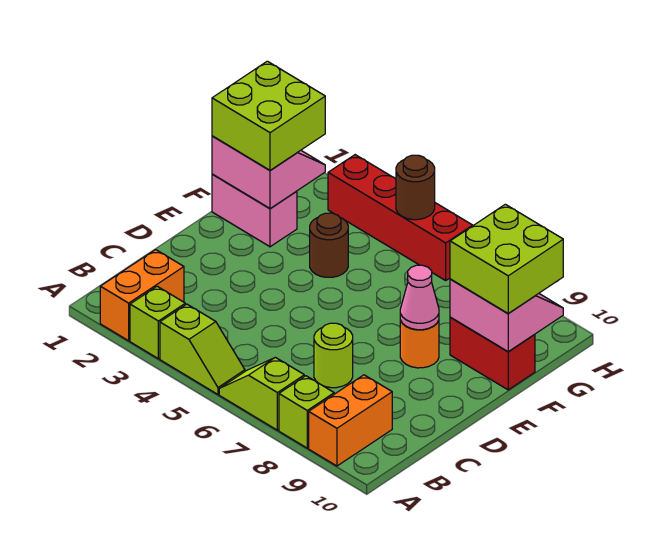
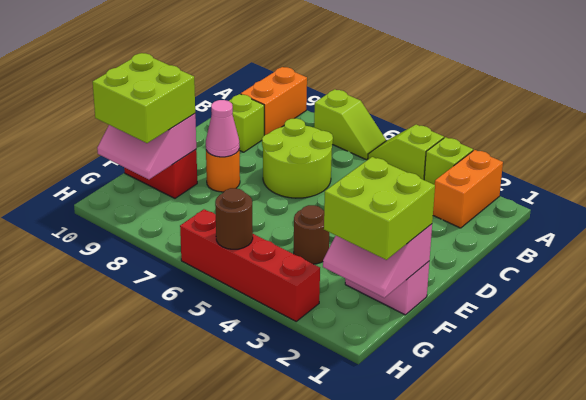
lime 1x1 brick [279,376,334,448] -> lime 1x1 brick moved to [229,94,264,152]
lime 1x1 round brick [314,323,353,388] -> lime 2x2 round brick [262,118,333,198]

